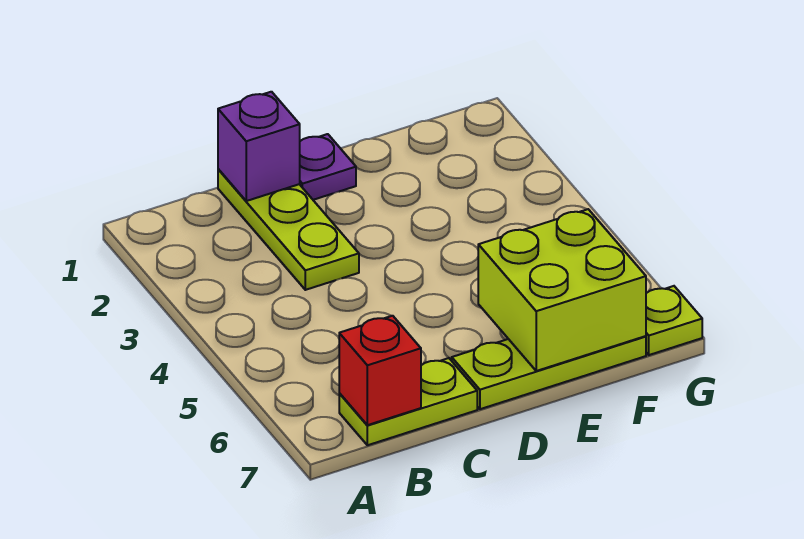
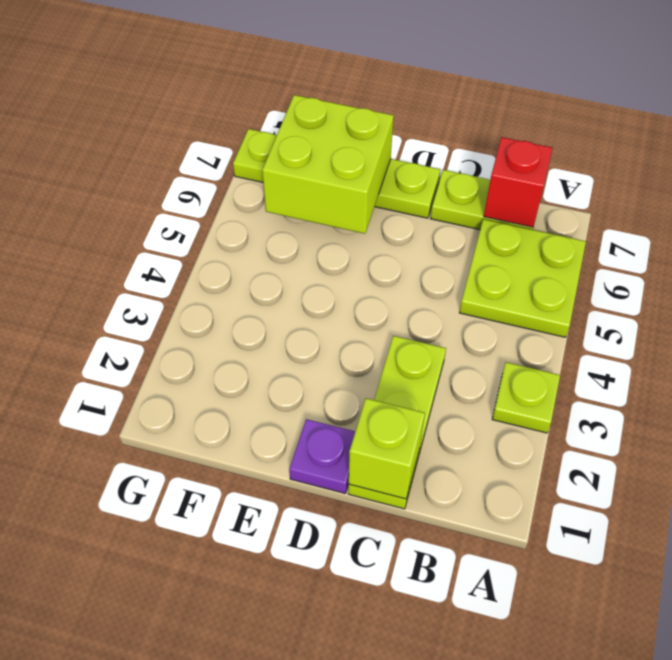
none -> lime 1x1 plate [492,362,560,433]
none -> lime 2x2 plate [459,219,586,337]
purple 1x1 brick [218,92,300,201] -> lime 1x1 brick [349,398,425,499]

